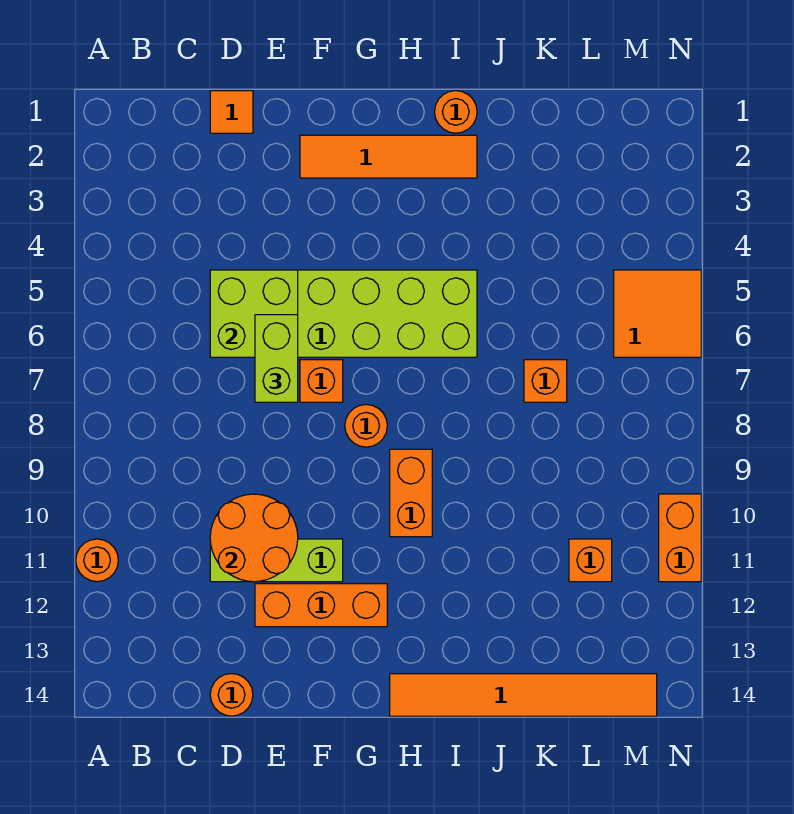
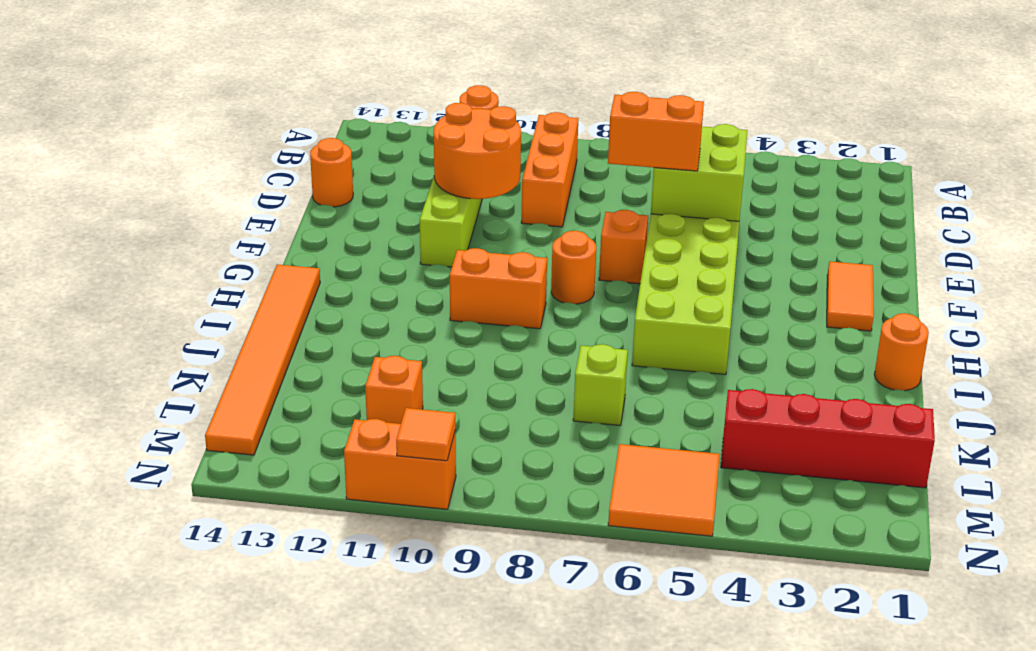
orange 1x1 tile [210,91,253,133] -> orange 1x1 tile moved to [396,408,456,461]
lime 1x2 brick [255,315,298,402] -> orange 1x2 brick [608,92,704,171]
orange 1x3 brick [255,584,387,627] -> orange 1x3 brick moved to [521,112,578,227]
orange 1x4 tile [300,135,477,178] -> orange 1x2 tile [827,262,874,331]
orange 1x1 brick [524,360,567,402] -> lime 1x1 brick [573,344,628,426]
none -> red 1x4 brick [721,389,935,488]

